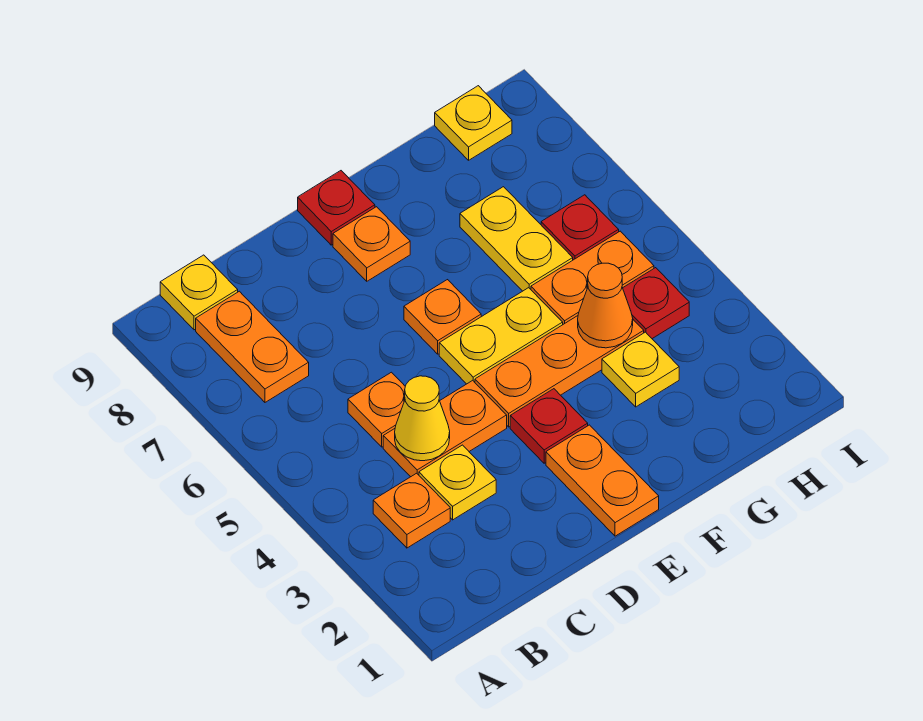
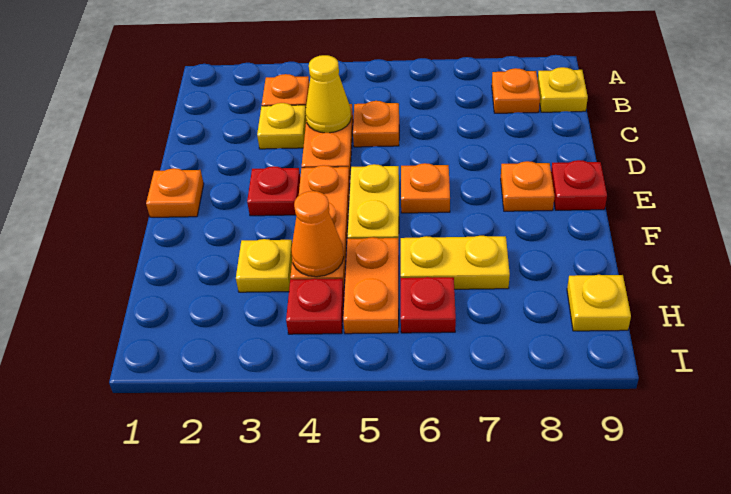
orange 1x2 plate [196,291,309,402] -> orange 1x1 plate [492,68,540,113]
orange 1x2 plate [546,425,659,536] -> orange 1x1 plate [146,168,204,217]

